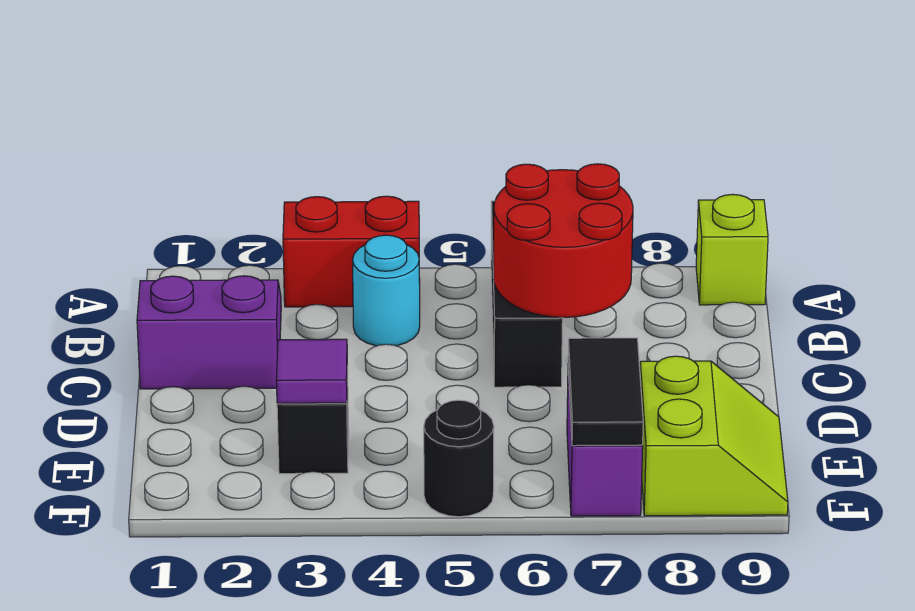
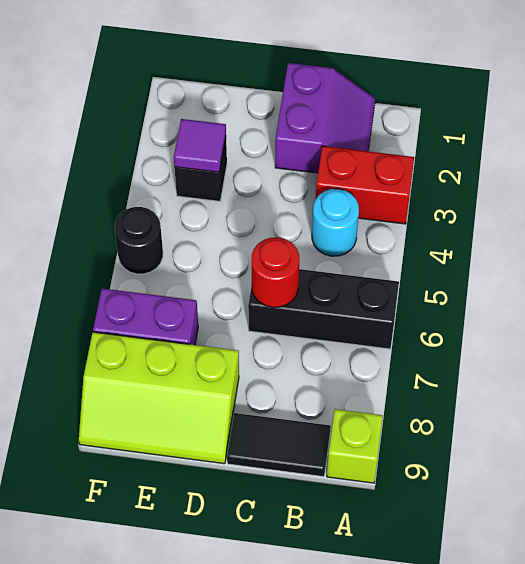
red 1x2 brick [283,196,420,307] -> red 1x2 brick turned to [316,146,414,224]
red 2x2 round brick [494,164,633,317] -> red 1x1 round brick [252,237,299,307]
black 1x2 tile [568,338,643,446] -> black 1x2 tile moved to [227,413,331,477]
lime 2x2 slope [640,356,788,516] -> lime 2x3 slope [79,332,239,464]

